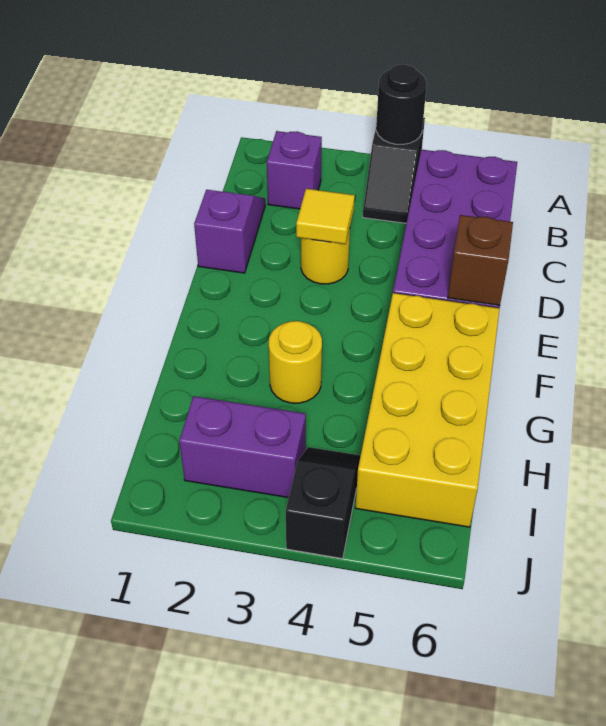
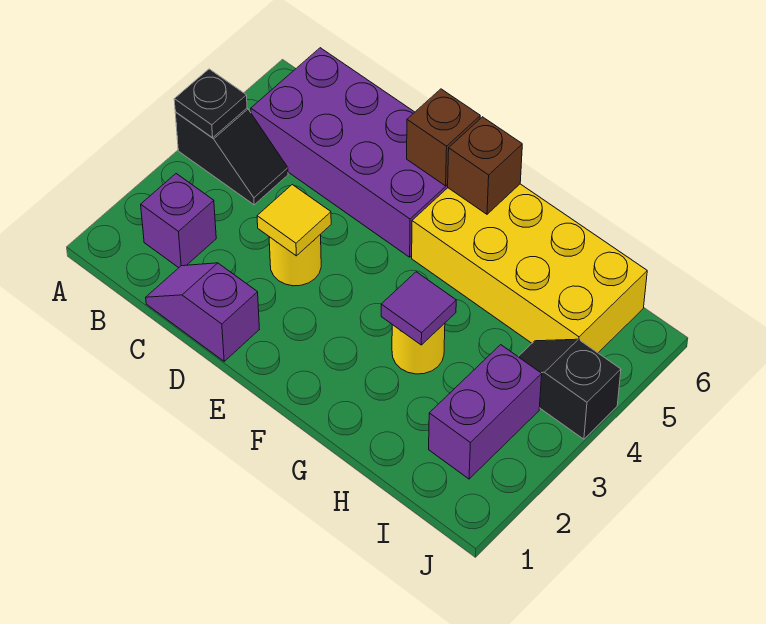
black 1x1 round brick [376,65,427,144] -> black 1x1 plate [174,69,247,138]
none -> brown 1x1 brick [447,117,522,214]
none -> purple 1x1 tile [381,272,456,345]

